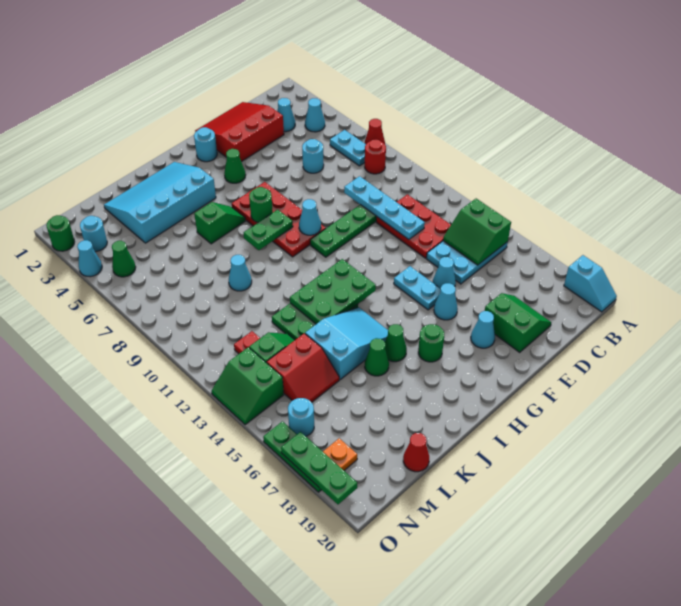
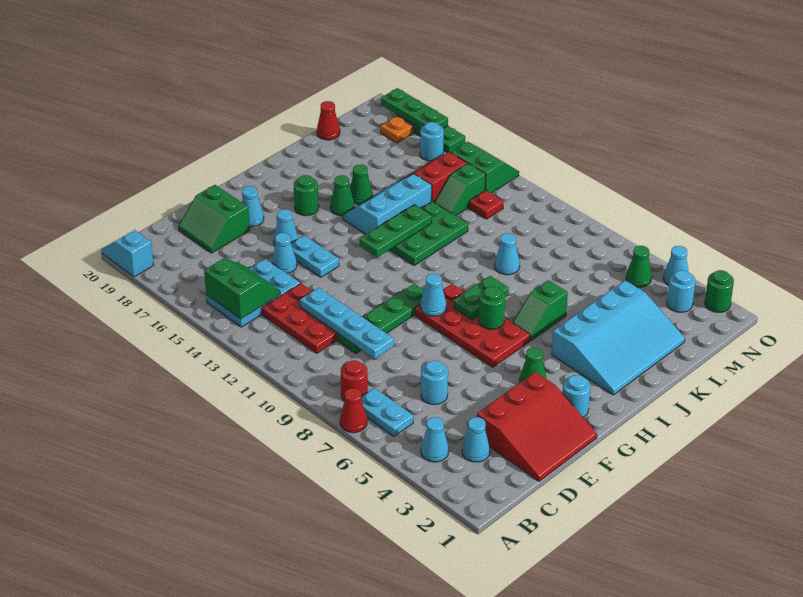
green 2x3 plate [290,259,376,324] -> green 1x3 plate [360,205,432,257]
cyan 2x3 slope [305,307,388,379] -> cyan 2x3 slope turned to [343,174,432,234]

